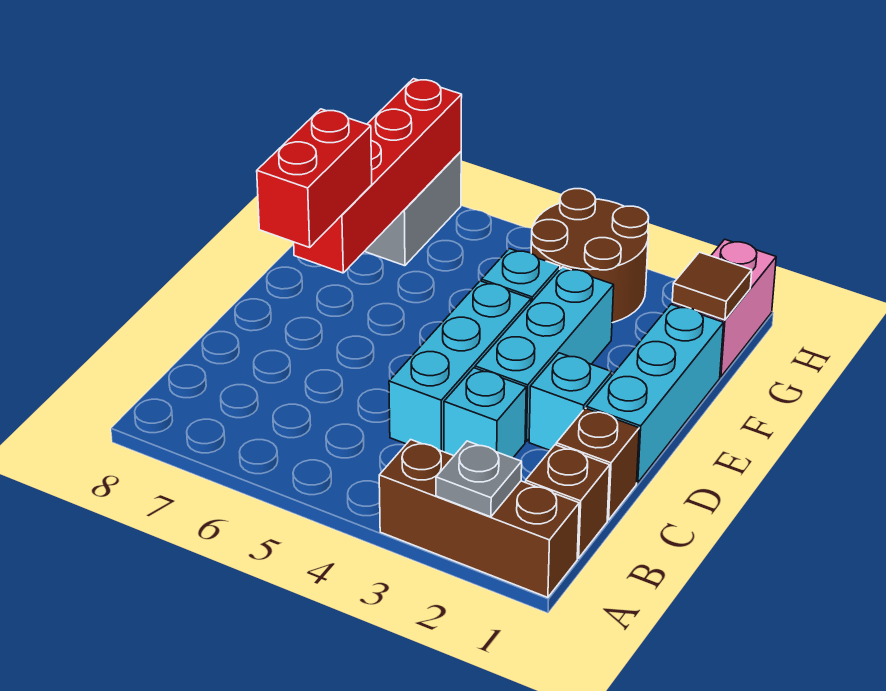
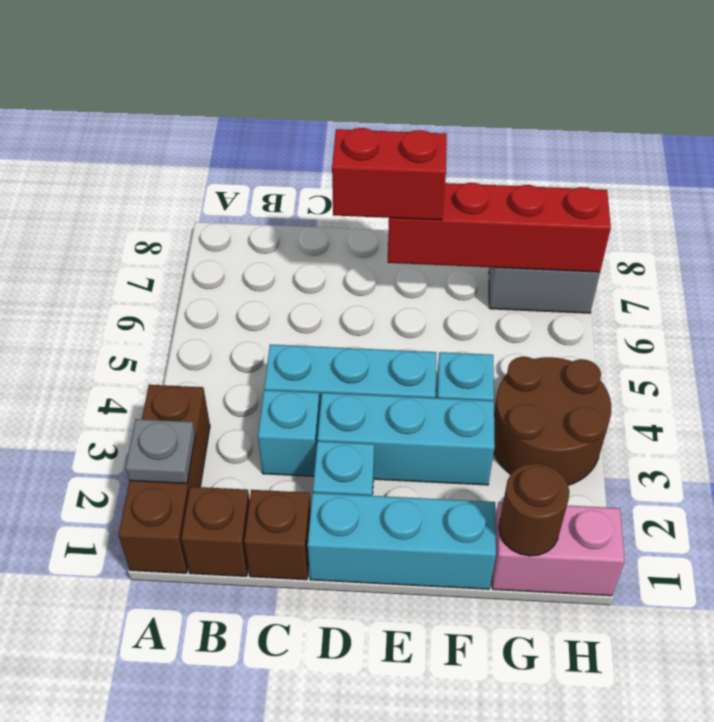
brown 1x1 tile [672,252,752,320] -> brown 1x1 round brick [499,463,569,556]

